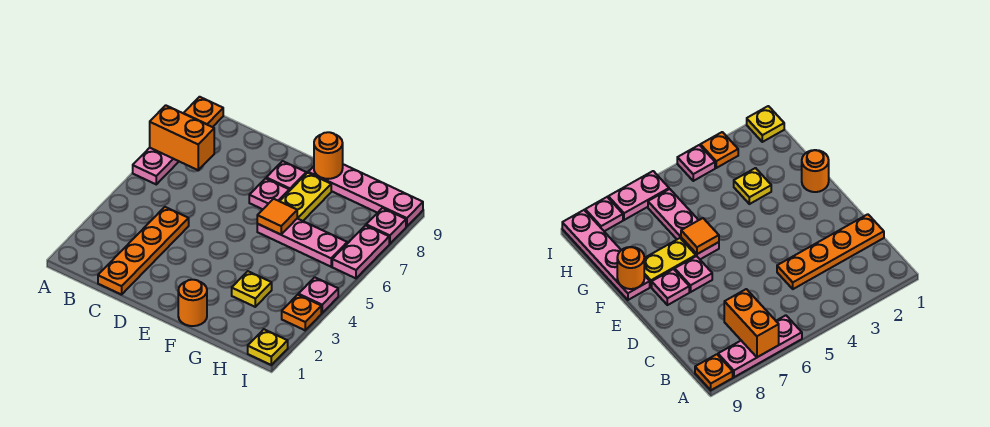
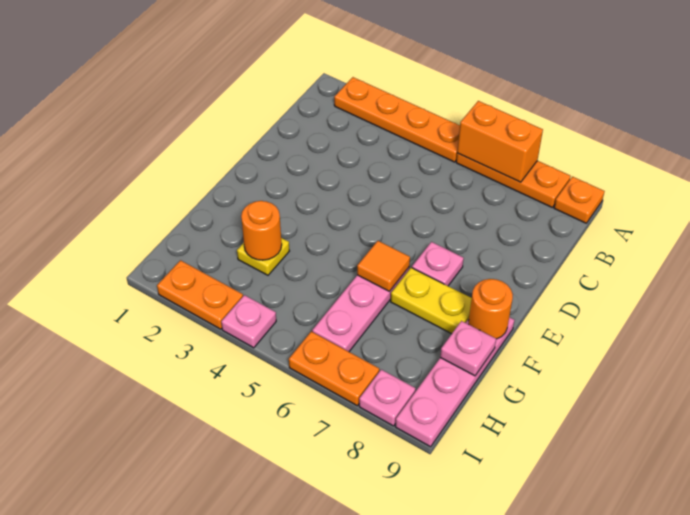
pink 1x3 plate [133,148,179,184] -> orange 1x3 plate [456,153,571,208]
orange 1x2 brick [150,105,214,170] -> orange 1x2 brick turned to [457,101,543,182]
orange 1x4 plate [98,207,189,295] -> orange 1x4 plate moved to [334,77,460,162]
pink 1x1 plate [266,161,306,191] -> pink 1x1 plate moved to [440,321,496,376]
orange 1x1 round brick [178,280,207,326] -> orange 1x1 round brick moved to [241,201,282,260]
yellow 1x1 plate [248,329,288,365] -> none
orange 1x1 plate [282,295,321,330] -> orange 1x2 plate [157,260,243,329]
pink 1x2 plate [332,225,389,278] -> orange 1x2 plate [289,331,379,406]

